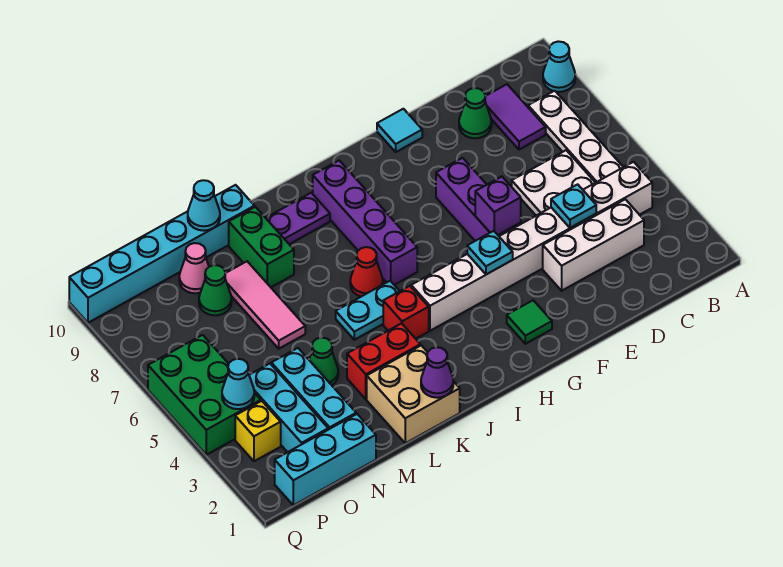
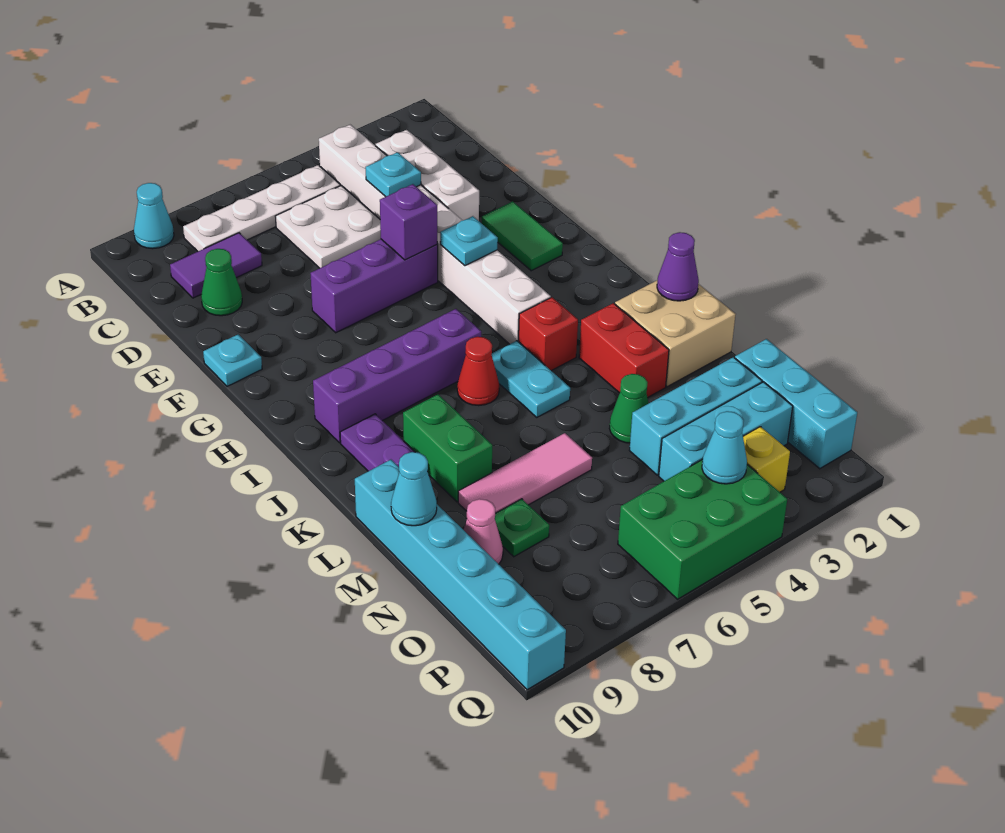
cyan 1x1 tile [377,109,422,152] -> cyan 1x1 plate [203,335,262,386]
green 1x1 tile [507,300,552,344] -> green 1x2 tile [482,201,563,271]
green 1x2 brick [229,207,294,287] -> green 1x2 brick turned to [403,395,492,502]
green 1x1 cone [199,265,232,315] -> green 1x1 plate [495,499,549,557]

